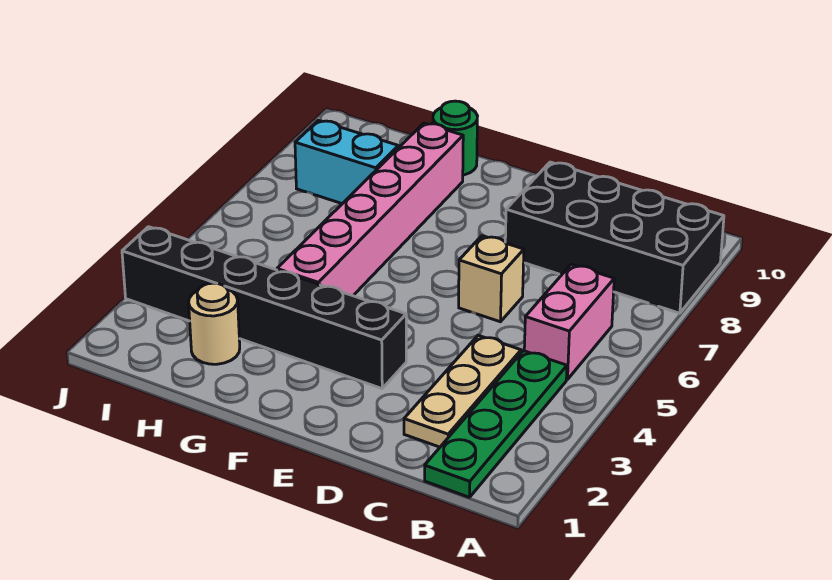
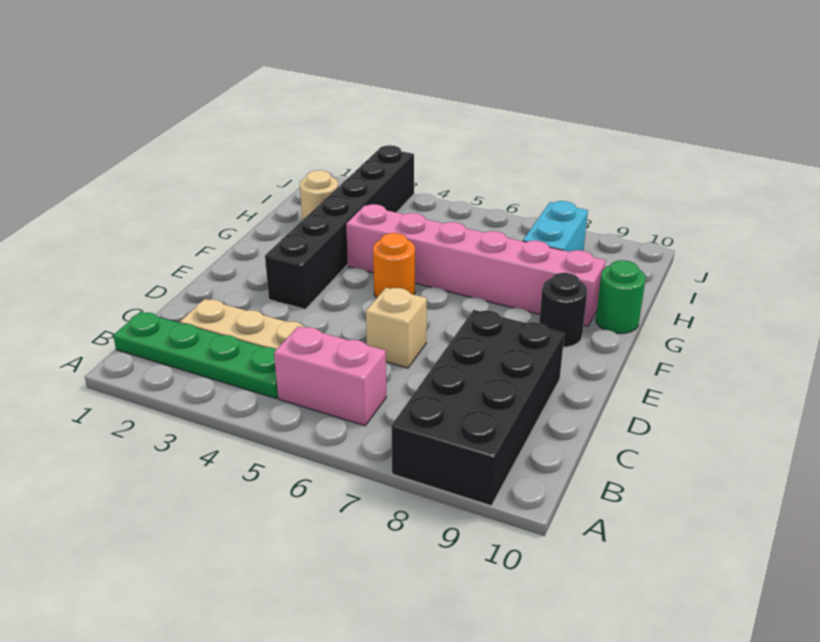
none -> orange 1x1 round brick [373,233,415,298]
none -> black 1x1 round brick [539,273,587,347]

